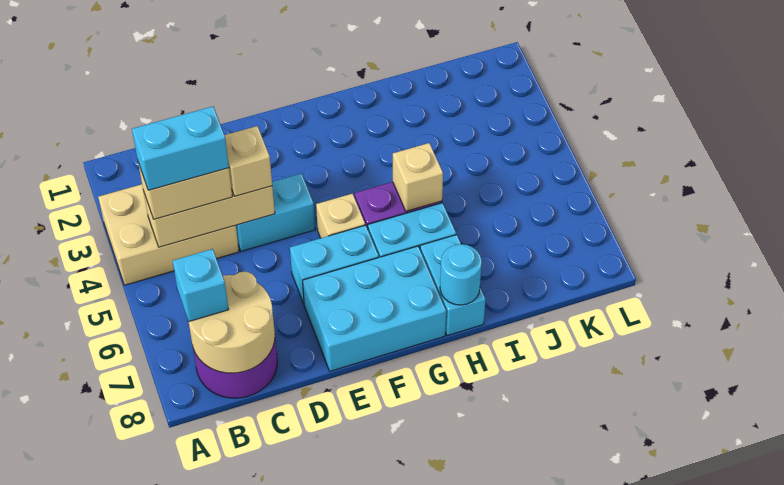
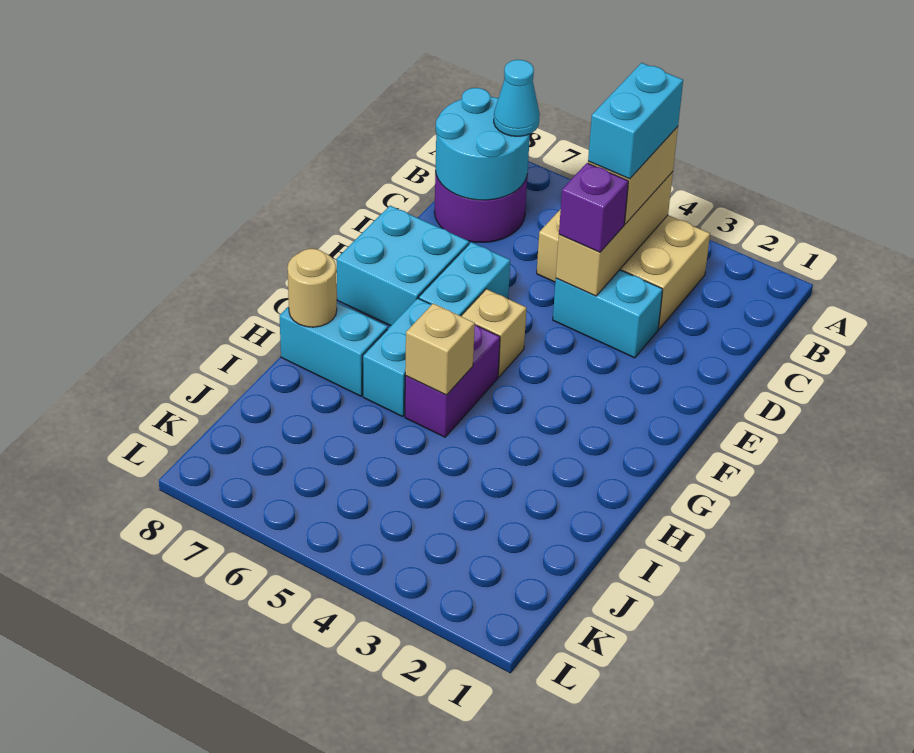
tan 2x3 brick [98,184,239,285] -> tan 2x3 brick turned to [537,209,710,329]
tan 2x2 round brick [189,272,275,373] -> cyan 2x2 round brick [435,88,530,200]
cyan 1x1 brick [173,249,229,321] -> cyan 1x1 cone [494,60,540,136]
cyan 1x2 brick [236,173,315,251] -> cyan 1x2 brick turned to [553,270,663,358]
tan 1x1 brick [225,126,272,196] -> purple 1x1 brick [559,163,628,252]
cyan 2x3 brick [303,246,446,371] -> cyan 2x2 brick [337,206,469,326]
cyan 1x1 round brick [440,244,482,305] -> tan 1x1 round brick [287,249,337,327]

